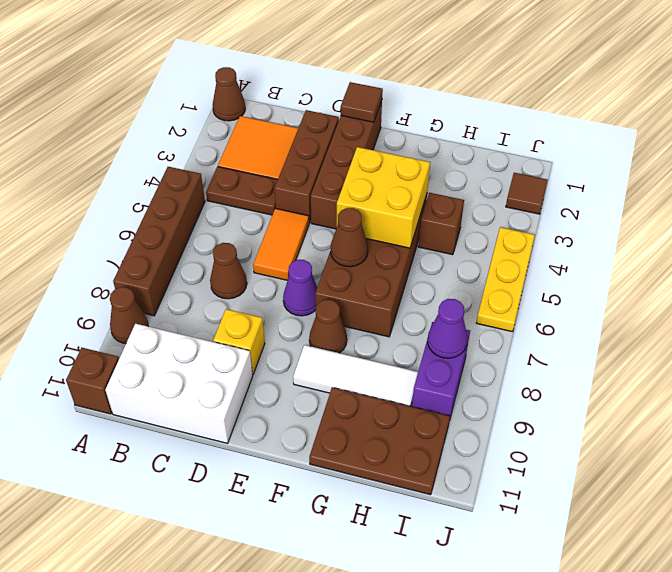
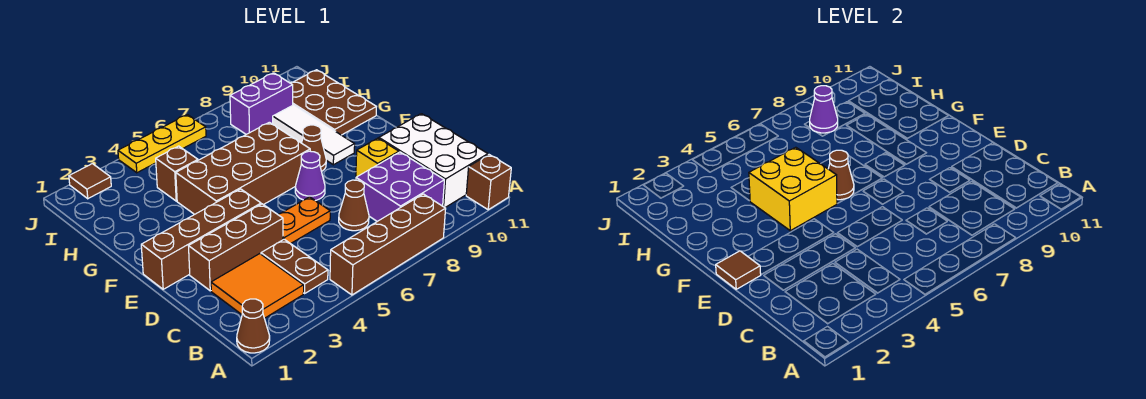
brown 1x1 cone [110,287,148,343] -> none
none -> purple 2x2 brick [356,152,444,221]
orange 1x2 tile [253,208,309,280] -> orange 1x2 plate [278,197,330,244]

